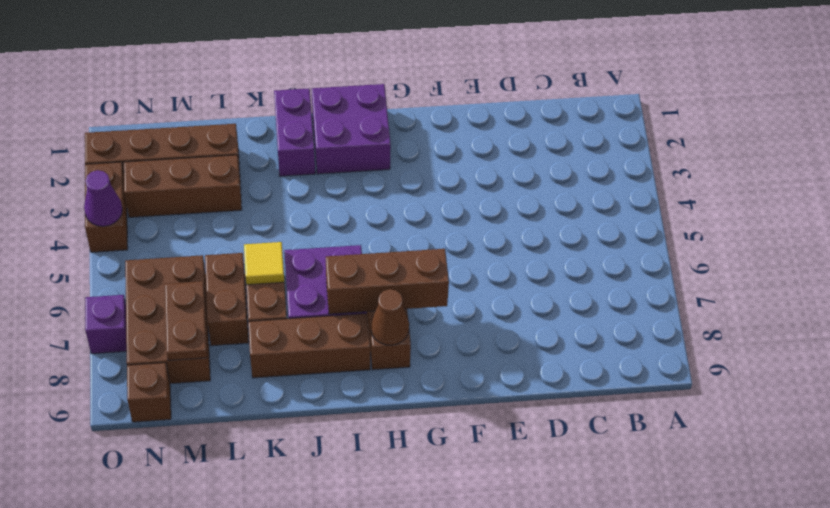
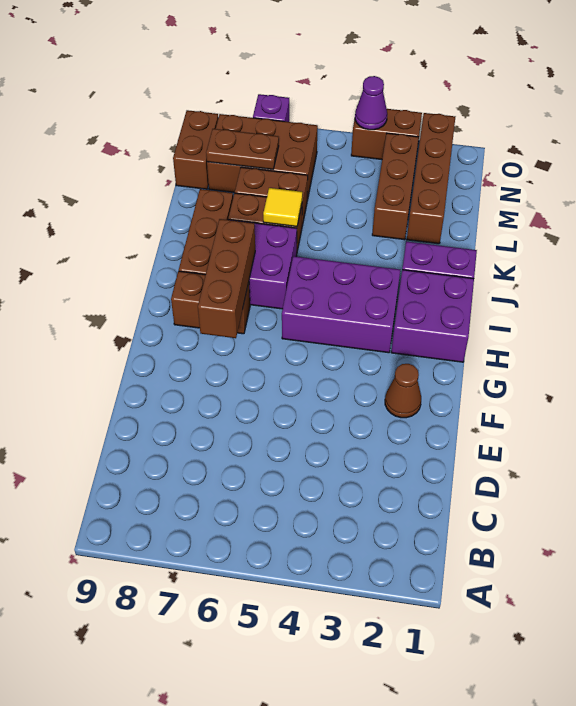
none -> purple 2x3 brick [282,256,400,353]
brown 1x1 cone [371,289,409,345] -> brown 1x1 cone moved to [385,364,421,418]
brown 1x1 brick [127,363,171,422] -> brown 1x2 brick [173,110,218,189]

